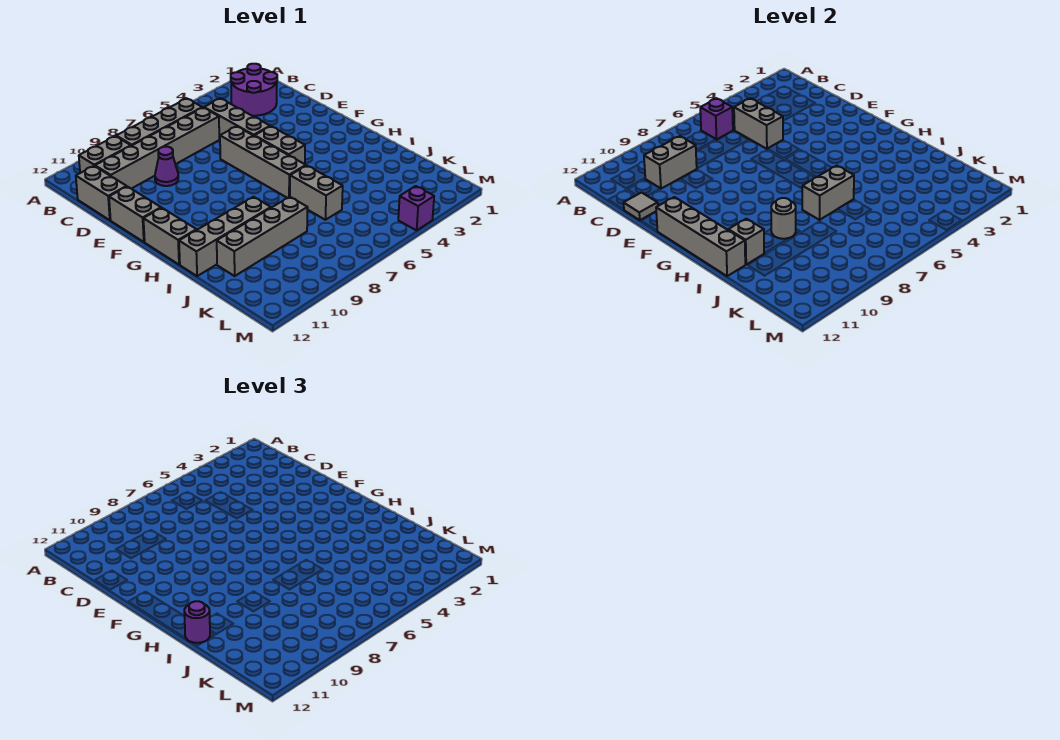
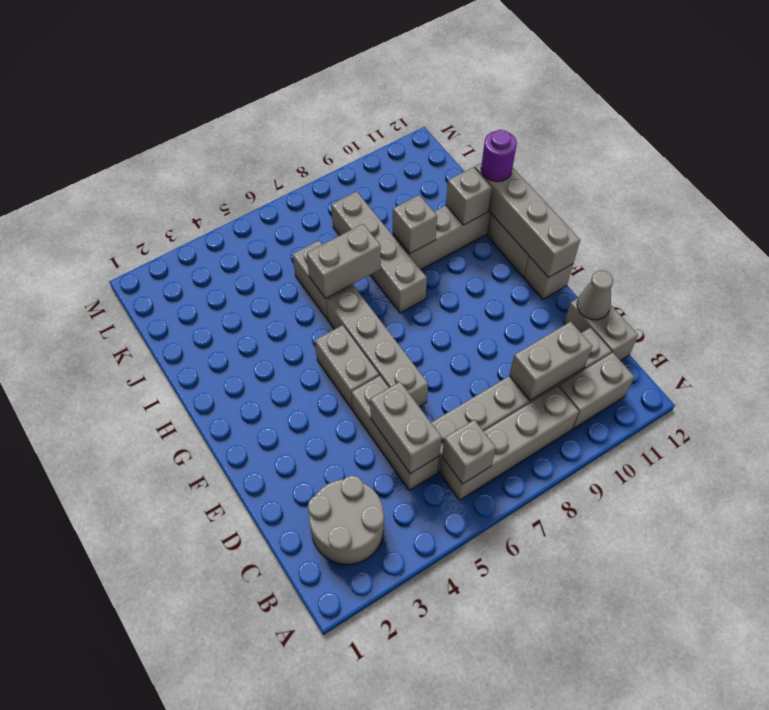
purple 2x2 round brick [231,64,277,116] -> grey 2x2 round brick [308,475,384,564]
purple 1x1 brick [700,99,733,139] -> grey 1x1 brick [442,420,496,484]
purple 1x1 cone [155,147,178,186] -> none
grey 1x1 tile [624,193,658,220] -> grey 1x1 cone [577,270,613,320]
grey 1x2 brick [109,187,161,242] -> grey 1x1 brick [524,256,573,299]
grey 1x1 round brick [771,198,796,239] -> grey 1x1 brick [393,195,437,253]
grey 1x4 brick [217,197,308,276] -> grey 1x4 brick turned to [331,191,427,313]
purple 1x1 brick [398,186,434,230] -> none

